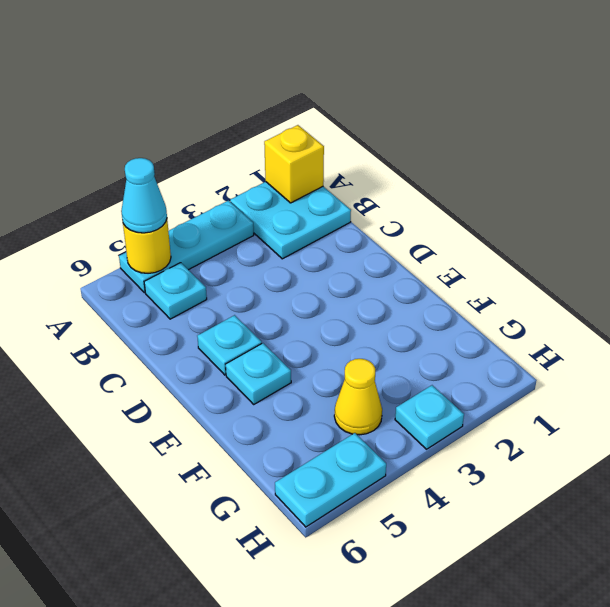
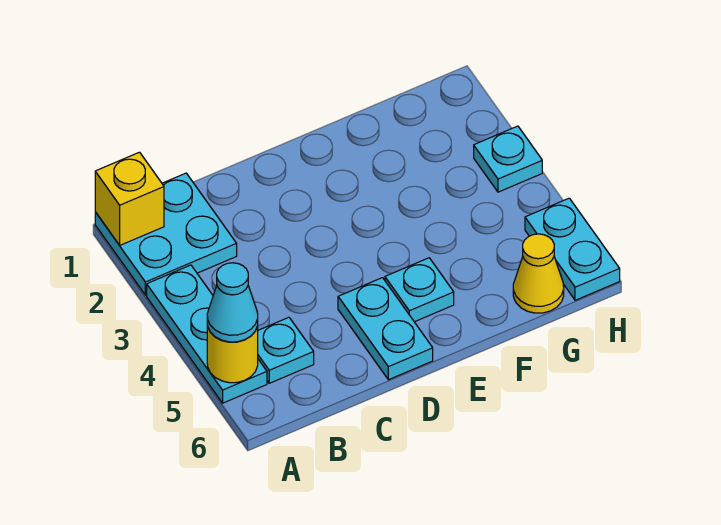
cyan 1x1 plate [197,315,262,375] -> cyan 1x2 plate [338,278,433,380]
yellow 1x1 cone [334,359,382,435] -> yellow 1x1 cone moved to [513,234,564,313]

